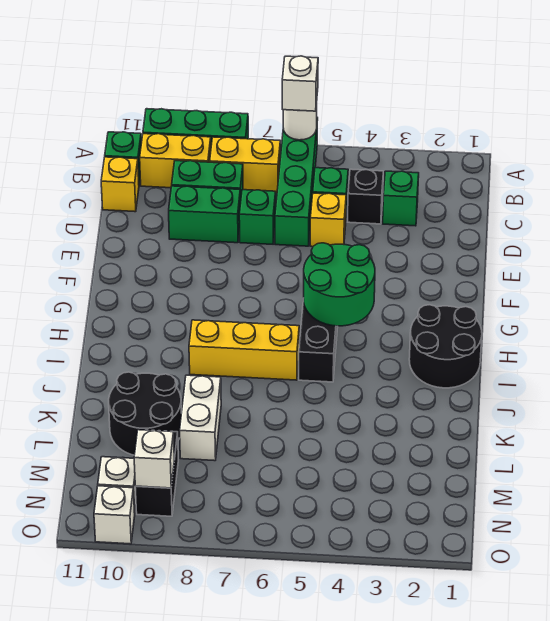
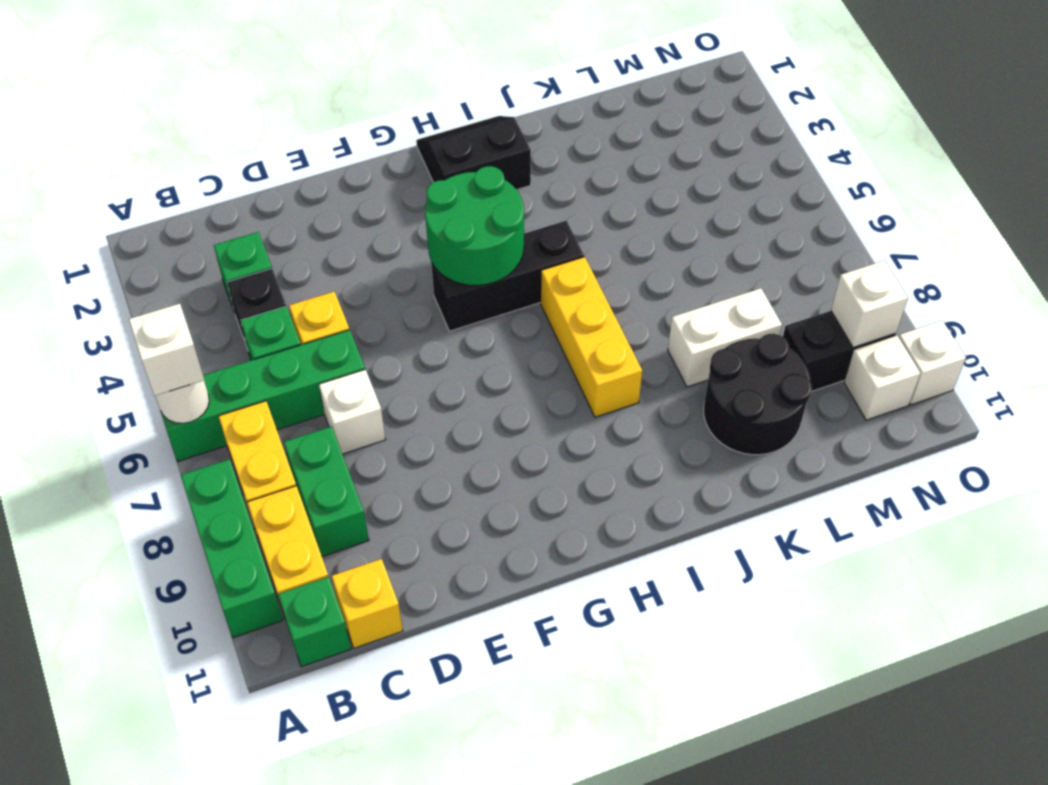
green 1x1 brick [239,190,276,244] -> white 1x1 brick [319,369,386,454]
green 1x2 brick [169,186,240,243] -> none
black 2x2 round brick [409,305,482,388] -> black 2x2 slope [416,116,531,190]

